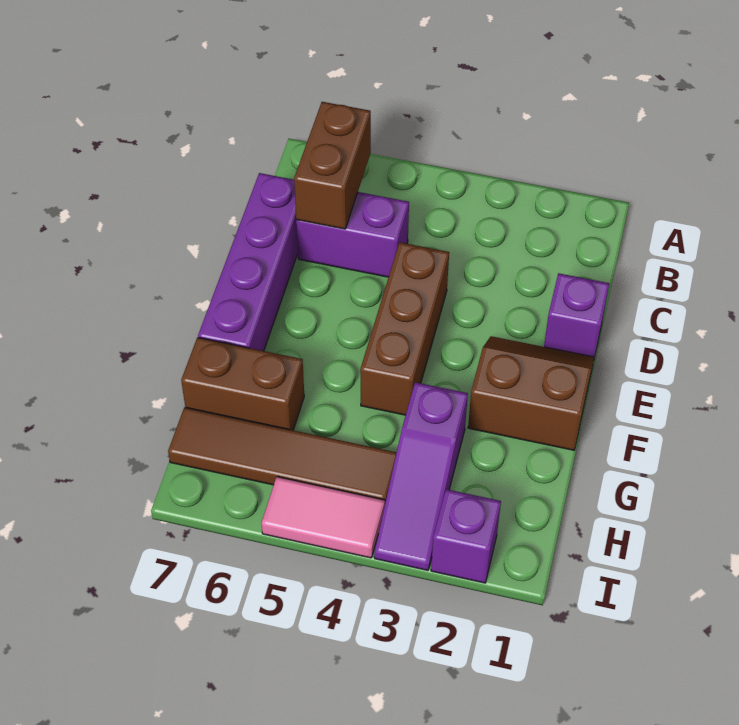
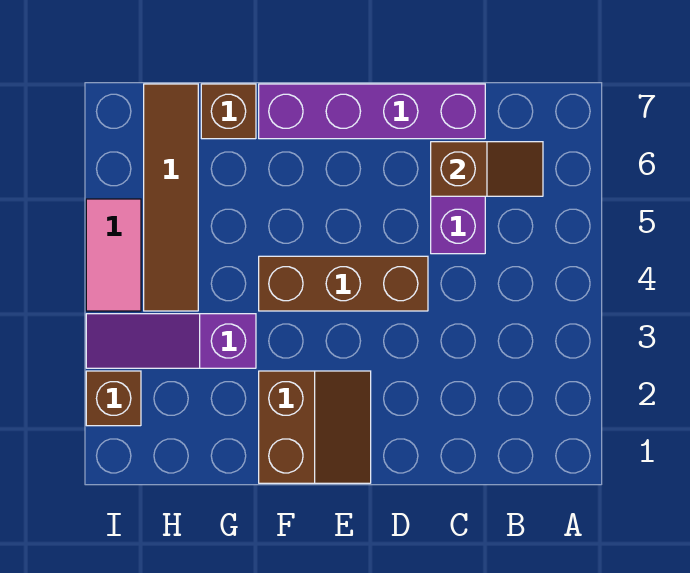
brown 1x2 brick [294,102,371,229] -> brown 1x2 slope [431,142,543,196]
purple 1x1 brick [544,273,609,357] -> none
brown 1x2 brick [181,337,304,430] -> brown 1x1 brick [201,84,256,139]
purple 1x1 brick [431,489,501,583] -> brown 1x1 brick [86,371,141,426]

